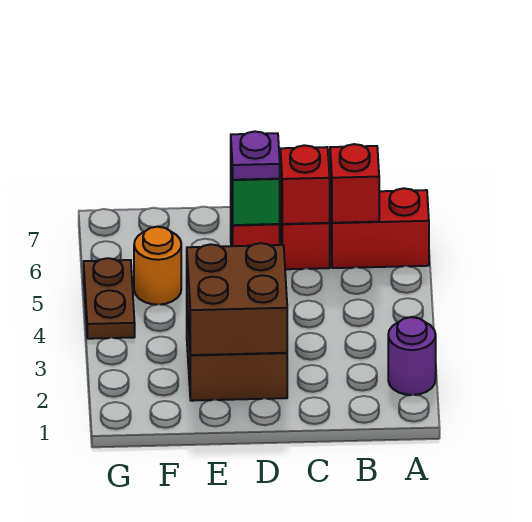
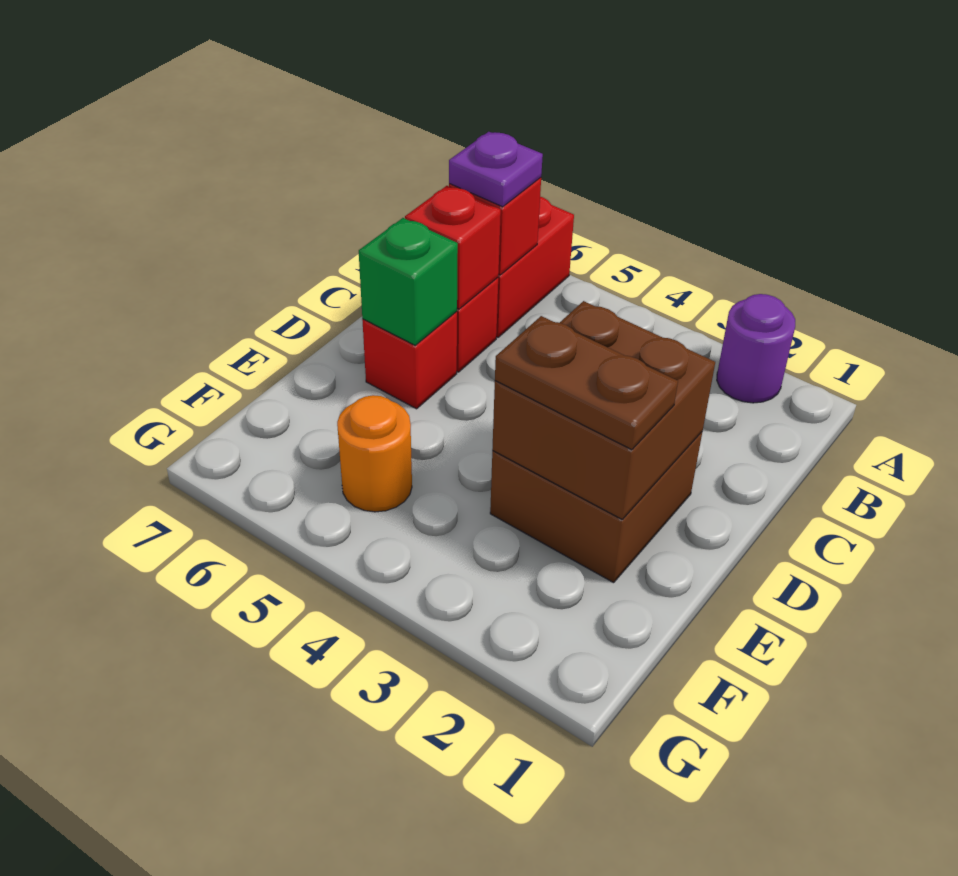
purple 1x1 plate [231,131,280,180] -> purple 1x1 plate moved to [449,132,543,207]
brown 1x2 plate [84,258,135,339] -> brown 1x2 plate moved to [495,316,678,450]

